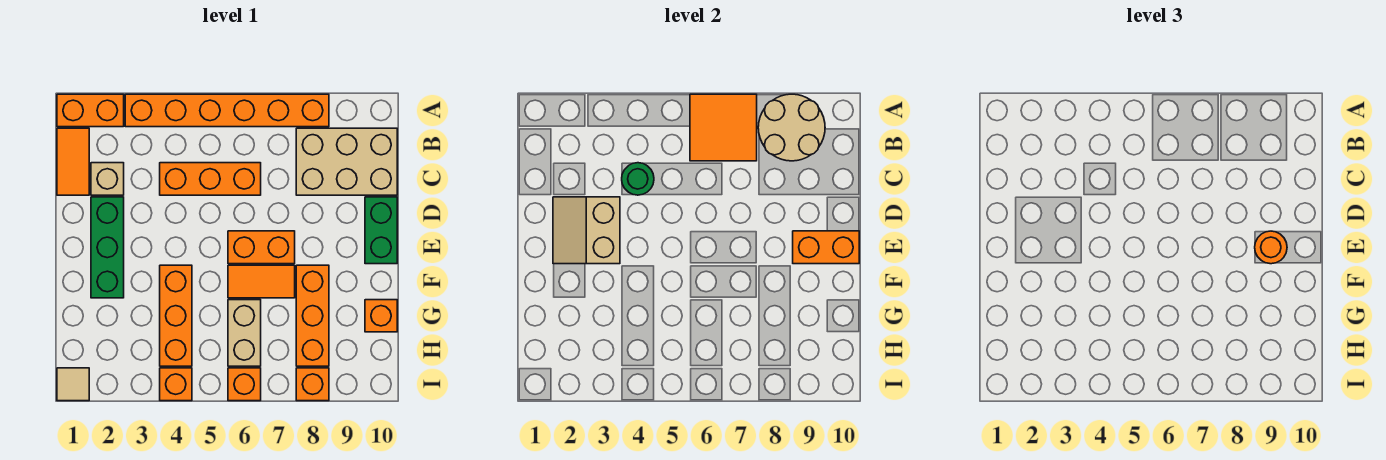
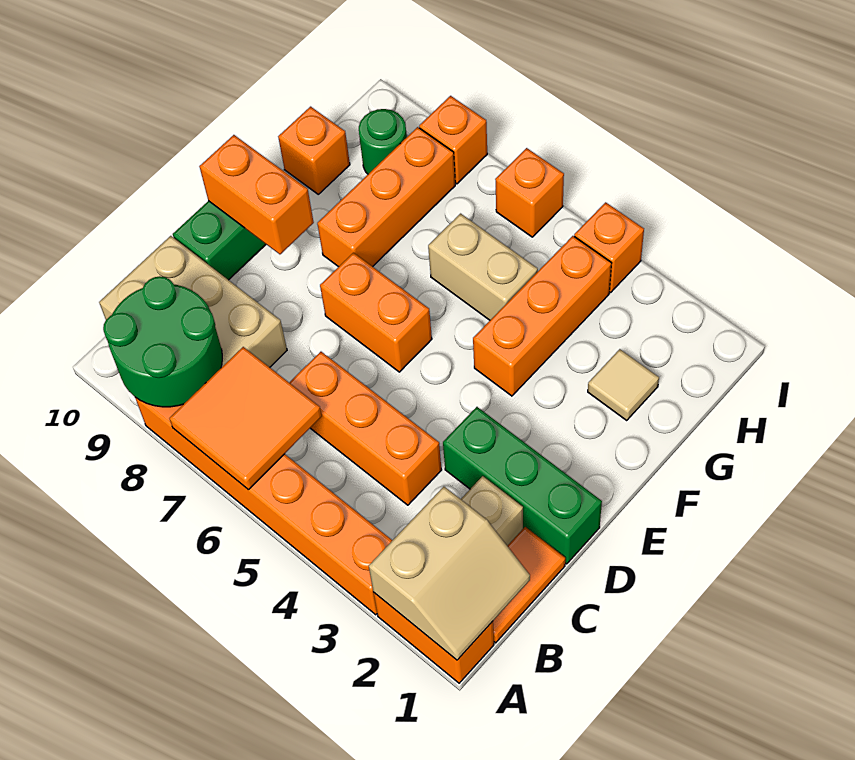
tan 2x2 round brick [758,94,825,161] -> green 2x2 round brick [103,276,222,407]
green 1x1 round brick [622,163,654,195] -> green 1x1 round brick moved to [359,109,407,174]
green 1x3 brick [91,197,124,298] -> green 1x3 brick turned to [443,407,602,564]
tan 2x2 slope [553,197,620,264] -> tan 2x2 slope moved to [369,487,530,660]
orange 1x1 round brick [1255,231,1287,264] -> none
orange 1x2 tile [228,265,295,298] -> none
tan 1x2 brick [228,300,261,366] -> tan 1x2 brick turned to [428,214,538,320]
tan 1x1 tile [57,368,89,401] -> tan 1x1 tile moved to [588,349,659,420]

